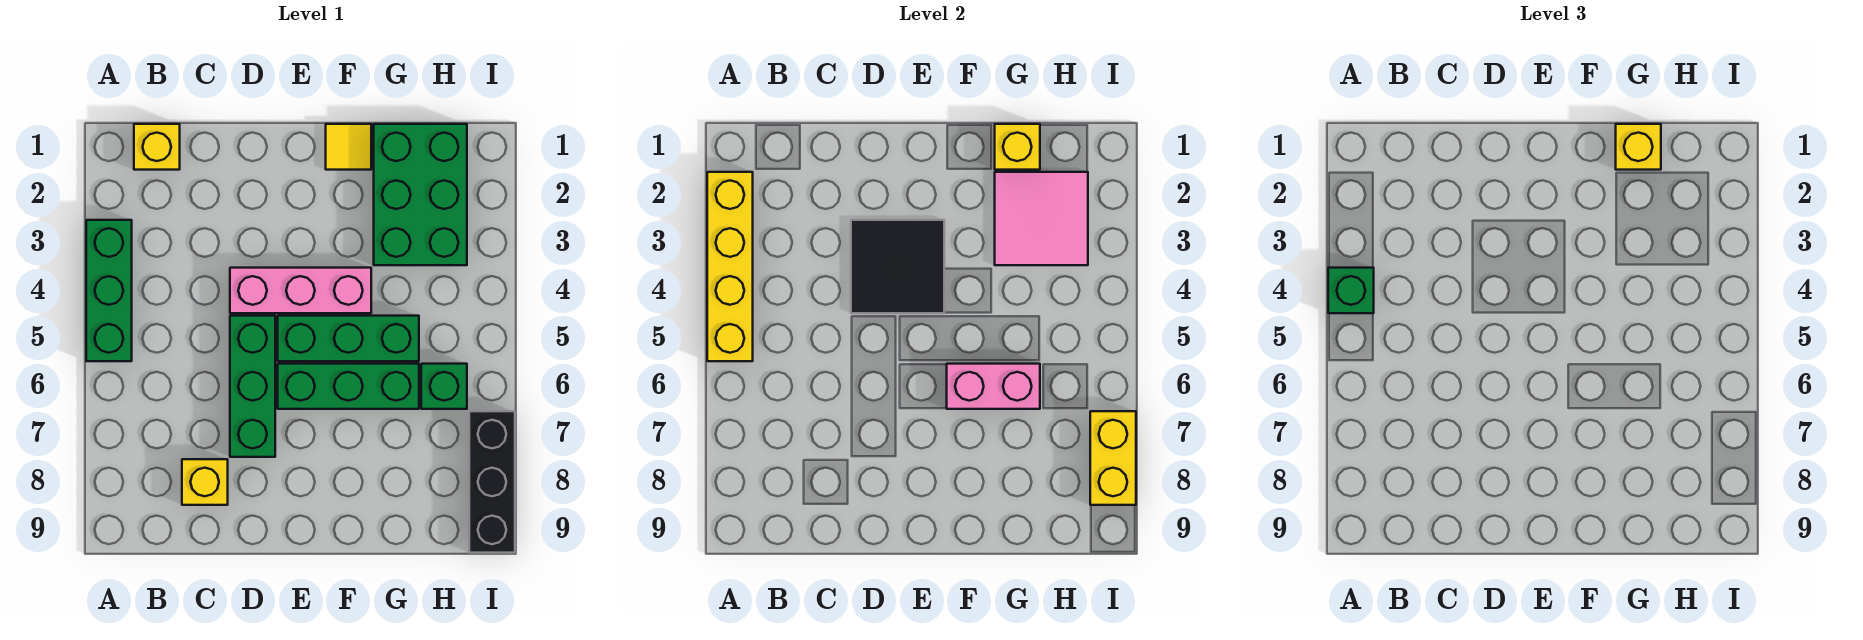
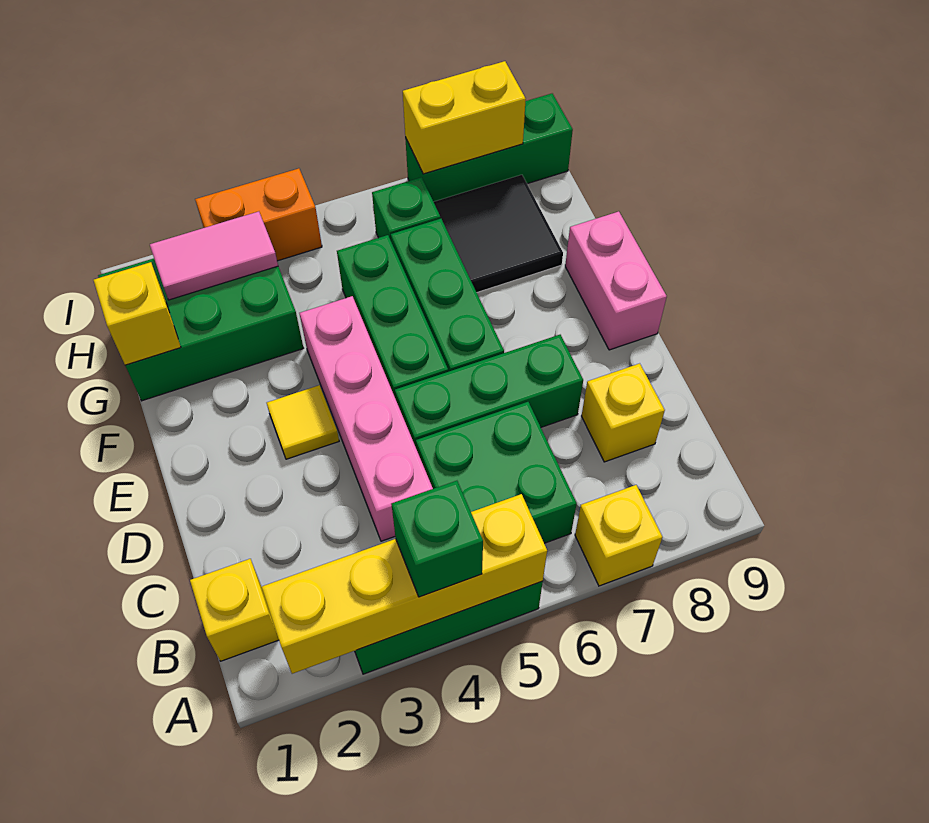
none -> green 2x2 brick [416,402,577,543]
black 2x2 tile [851,220,944,313] -> black 2x2 tile moved to [434,175,563,292]
pink 1x3 brick [230,268,371,313] -> pink 1x4 brick [299,296,433,541]
yellow 1x1 tile [326,124,371,170] -> yellow 1x1 tile moved to [267,385,339,459]
pink 1x2 brick [947,364,1040,409] -> pink 1x2 brick moved to [565,211,667,350]
yellow 1x1 brick [1616,124,1661,170] -> yellow 1x1 brick moved to [575,485,662,586]
pink 2x2 tile [995,172,1088,265] -> pink 1x2 tile [150,212,278,300]
none -> orange 1x2 brick [195,168,322,261]
black 1x3 brick [469,411,515,553] -> green 1x3 brick [405,94,573,202]

